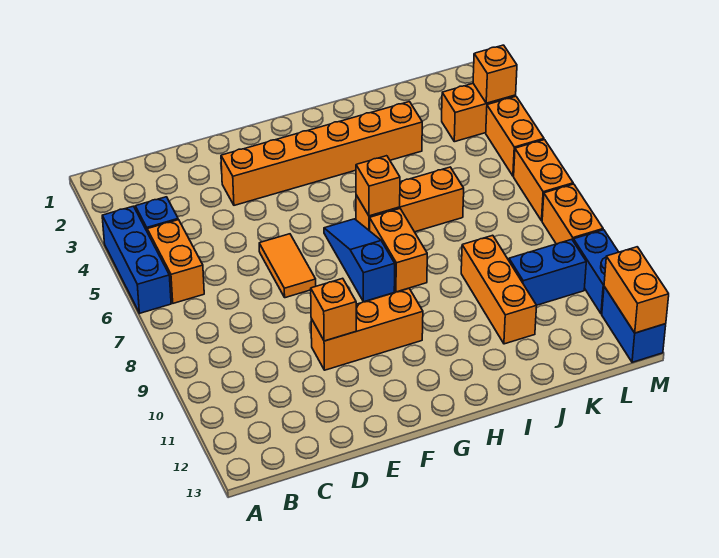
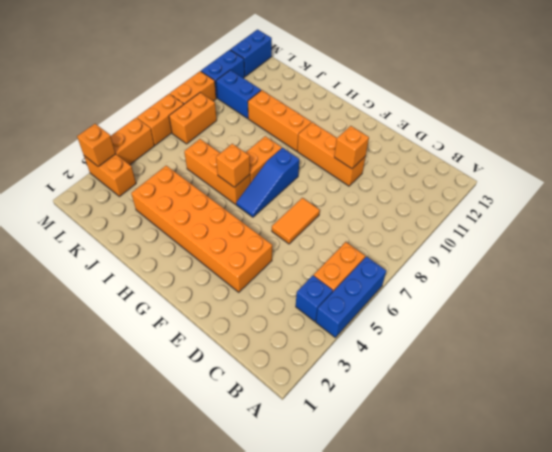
orange 1x6 brick [221,102,422,205] -> orange 2x6 brick [131,166,272,292]
orange 1x3 brick [461,235,537,344] -> orange 1x3 brick turned to [248,90,311,151]
orange 1x2 brick [604,247,669,333] -> orange 1x2 brick moved to [169,93,217,144]

